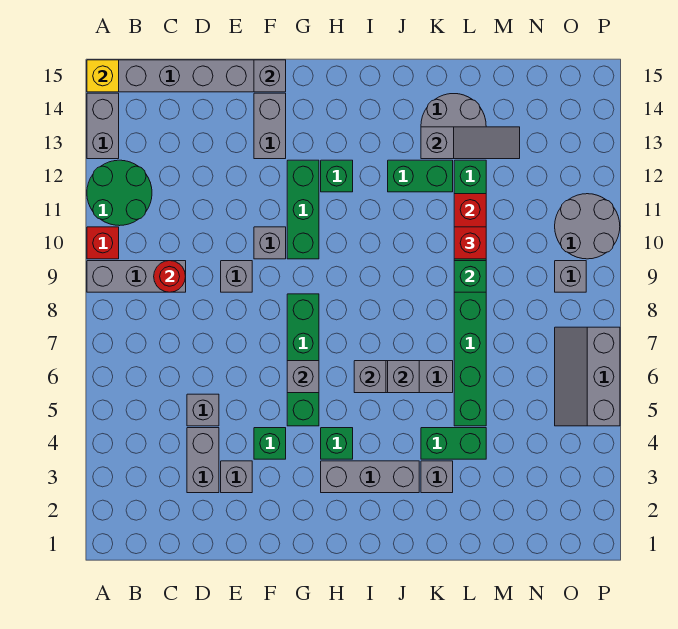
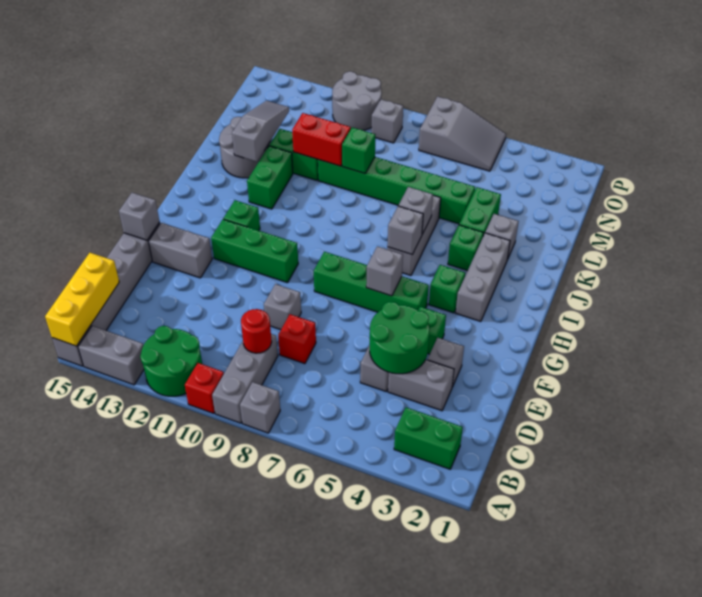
yellow 1x1 brick [87,60,119,92] -> yellow 1x3 brick [45,253,119,346]
none -> green 1x2 brick [394,407,463,469]
none -> green 2x2 round brick [370,302,430,374]
grey 1x1 brick [254,227,286,259] -> grey 1x1 brick moved to [240,382,280,433]
none -> green 1x1 brick [448,225,484,271]
red 1x1 brick [454,227,486,259] -> red 1x1 brick moved to [278,314,316,364]
grey 2x3 slope [555,327,620,426] -> grey 2x3 slope turned to [419,96,506,171]

